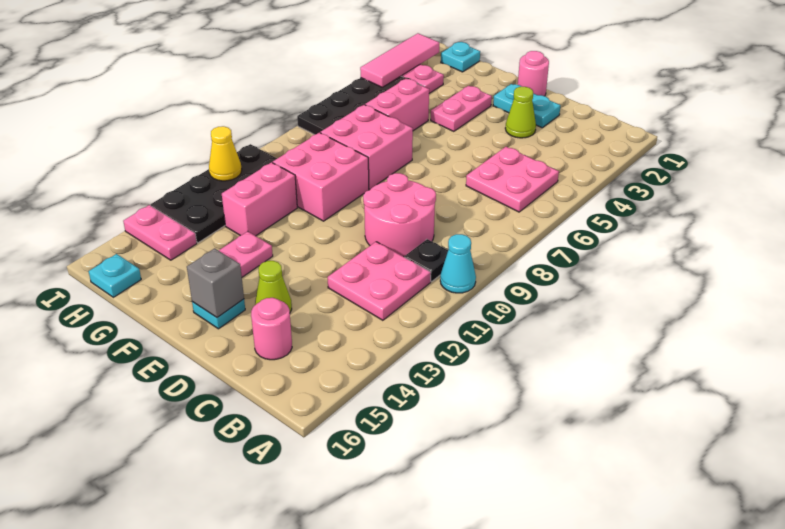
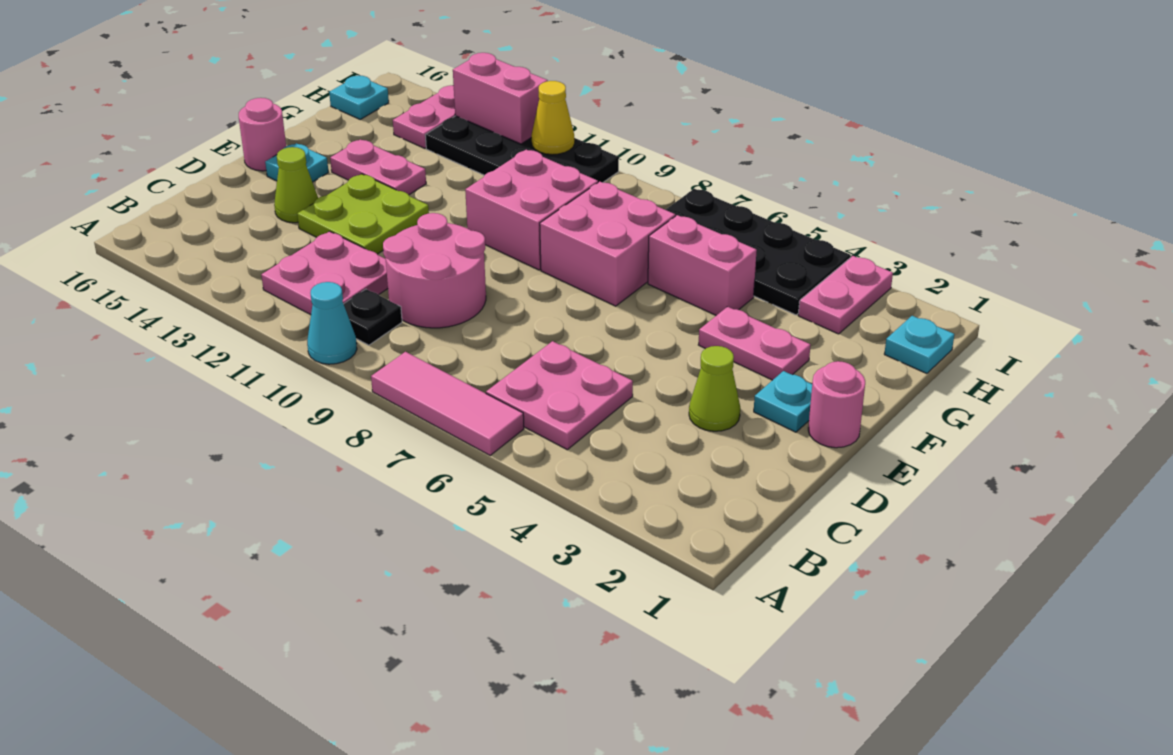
pink 1x1 round brick [251,298,292,360] -> pink 1x1 round brick moved to [239,98,286,171]
cyan 1x2 plate [493,84,561,128] -> cyan 1x1 plate [754,371,812,432]
none -> lime 2x2 plate [297,174,429,254]
grey 1x1 brick [187,248,244,317] -> none
pink 1x2 brick [222,162,297,236] -> pink 1x2 brick moved to [453,53,548,144]
pink 1x3 tile [360,33,439,87] -> pink 1x3 tile moved to [371,352,524,455]

